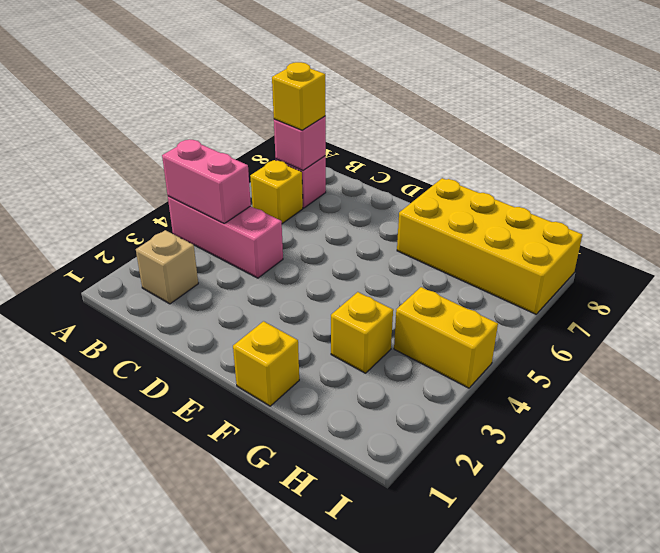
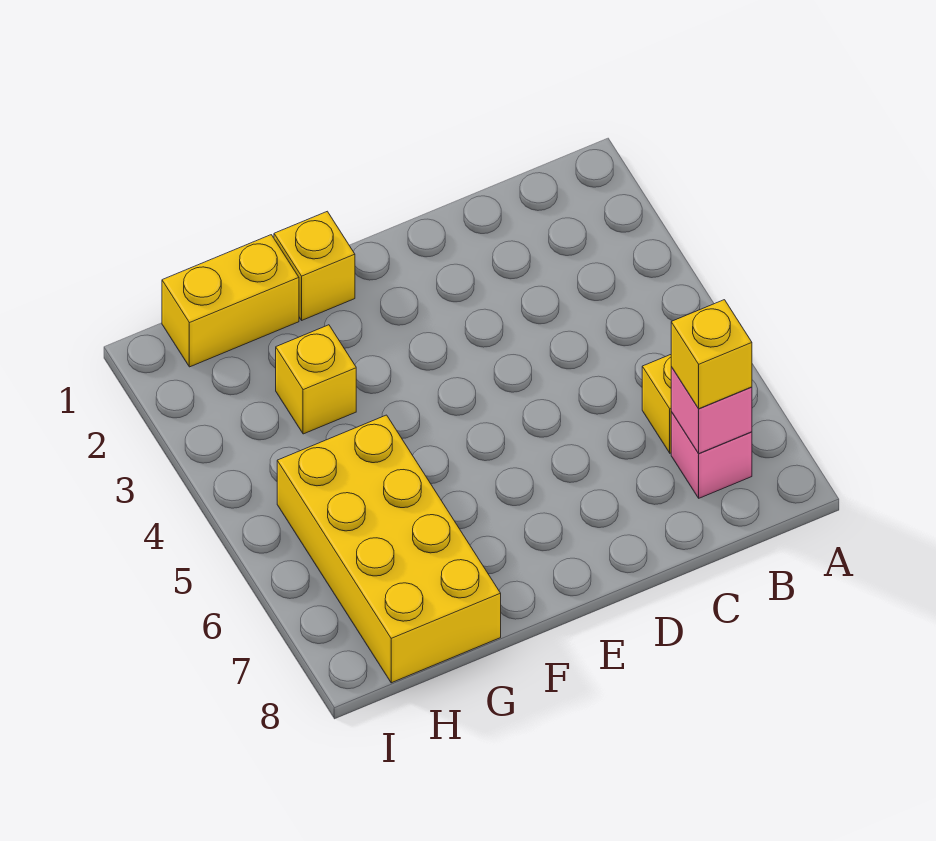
pink 1x3 brick [168,196,283,278] -> none
pink 1x2 brick [162,140,251,223] -> none
tan 1x1 brick [136,230,198,304] -> none
yellow 2x4 brick [397,178,582,314] -> yellow 2x4 brick turned to [277,415,501,683]
yellow 1x2 brick [394,287,498,388] -> yellow 1x2 brick moved to [162,235,299,367]

